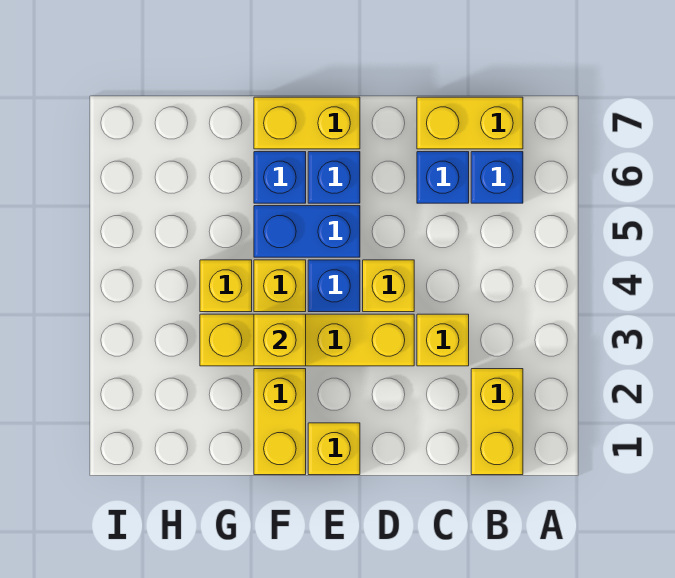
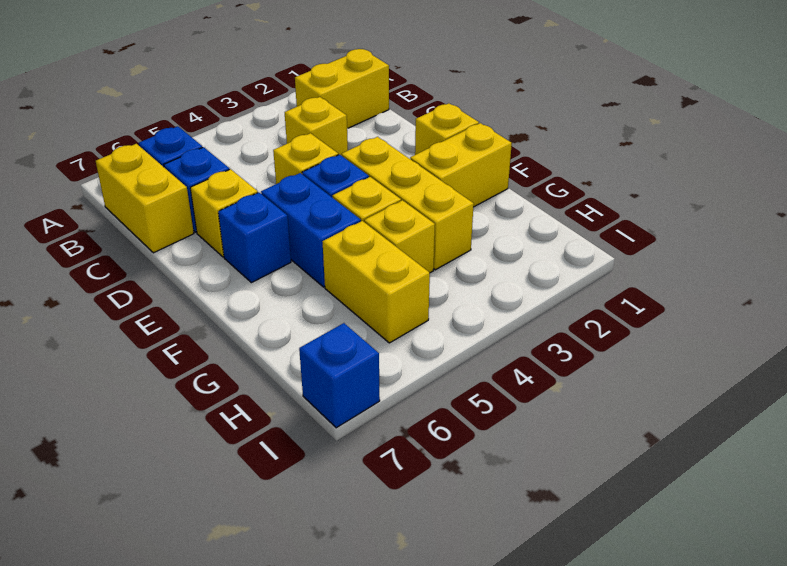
yellow 1x4 brick [200,314,414,366] -> yellow 1x3 brick [342,137,474,270]
yellow 1x2 brick [254,97,360,149] -> yellow 1x2 brick moved to [322,221,430,343]
yellow 1x1 brick [254,314,306,366] -> yellow 1x1 brick moved to [190,169,258,257]
blue 1x1 brick [254,152,306,203] -> blue 1x1 brick moved to [299,323,380,428]

